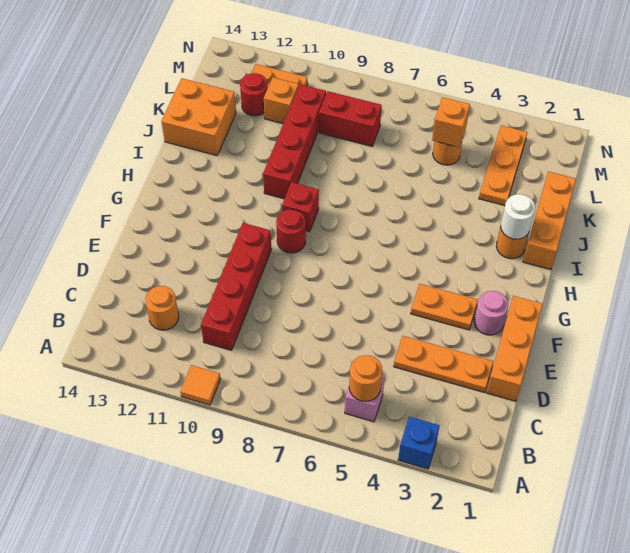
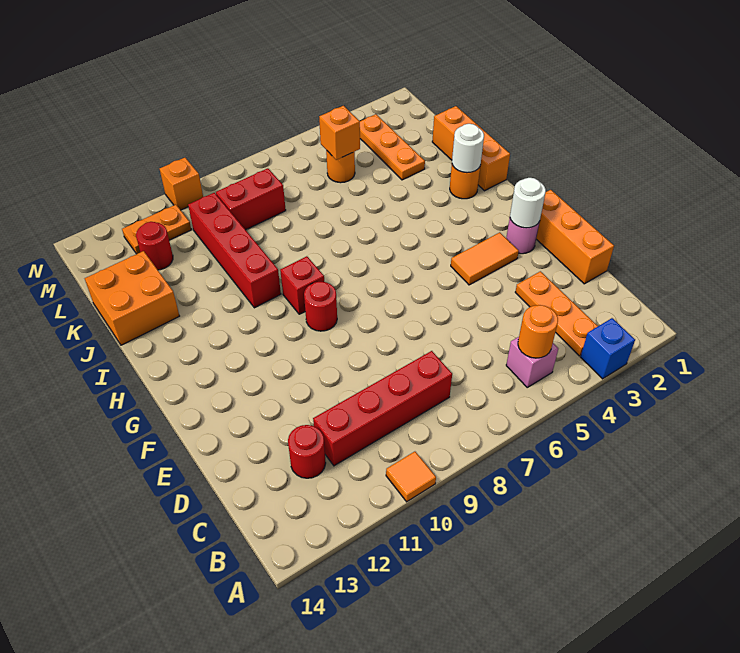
red 1x4 brick [201,223,272,350] -> red 1x4 brick turned to [313,351,452,466]
orange 1x1 round brick [145,286,179,330] -> red 1x1 round brick [288,425,326,478]
orange 1x3 plate [394,336,493,392] -> orange 1x3 plate turned to [515,271,598,356]
none -> white 1x1 round brick [510,178,546,228]
orange 1x2 plate [411,284,478,330] -> orange 1x2 tile [451,232,519,285]
orange 1x1 brick [264,77,299,124] -> orange 1x1 brick moved to [160,158,203,210]

